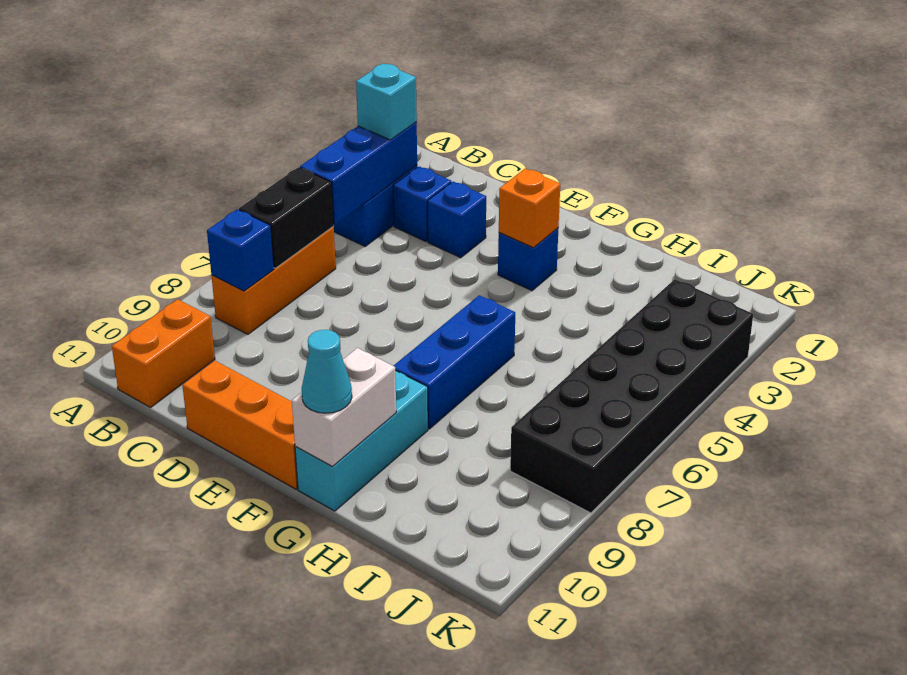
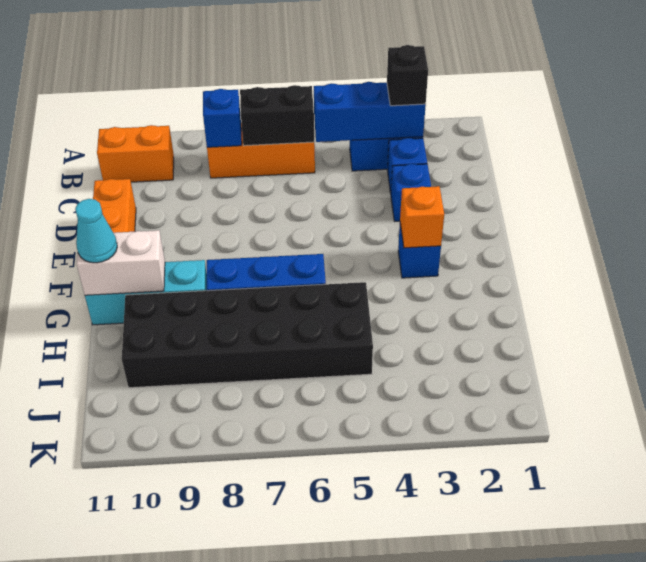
cyan 1x1 brick [356,64,417,140] -> black 1x1 brick [387,45,428,106]
black 2x6 brick [510,279,753,513] -> black 2x6 brick moved to [122,282,373,388]

